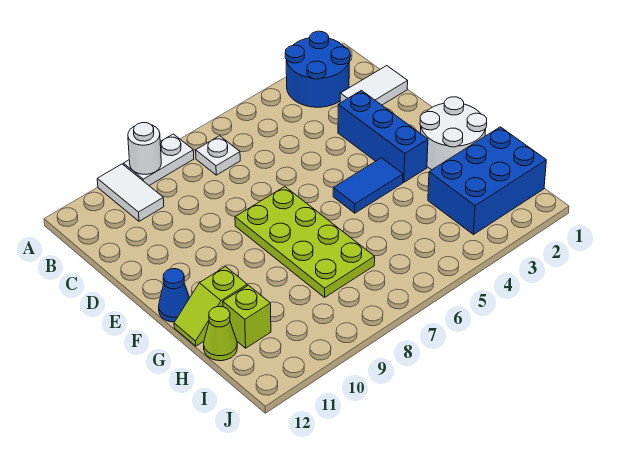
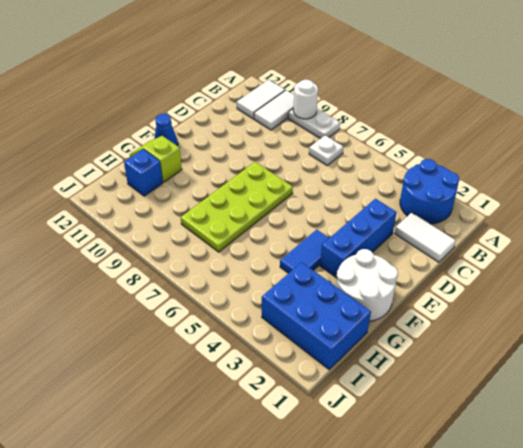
none -> white 1x2 tile [237,80,285,119]
blue 1x2 tile [333,158,403,213] -> blue 1x2 tile turned to [280,230,329,273]
lime 1x1 brick [223,285,271,348] -> blue 1x1 brick [124,149,163,196]
lime 1x1 cone [204,307,237,361] -> none

